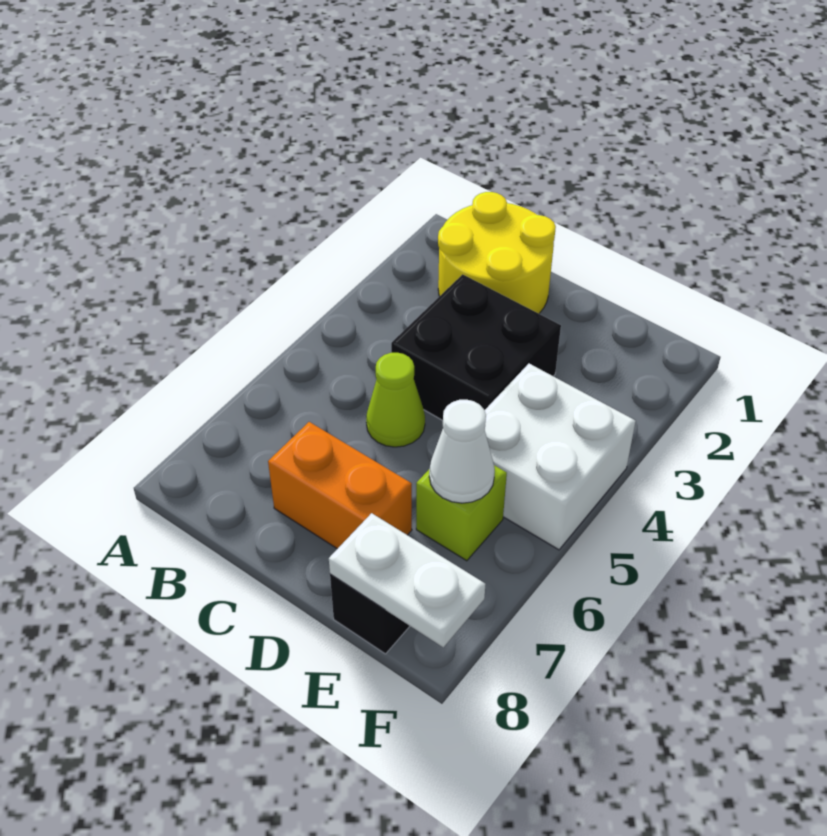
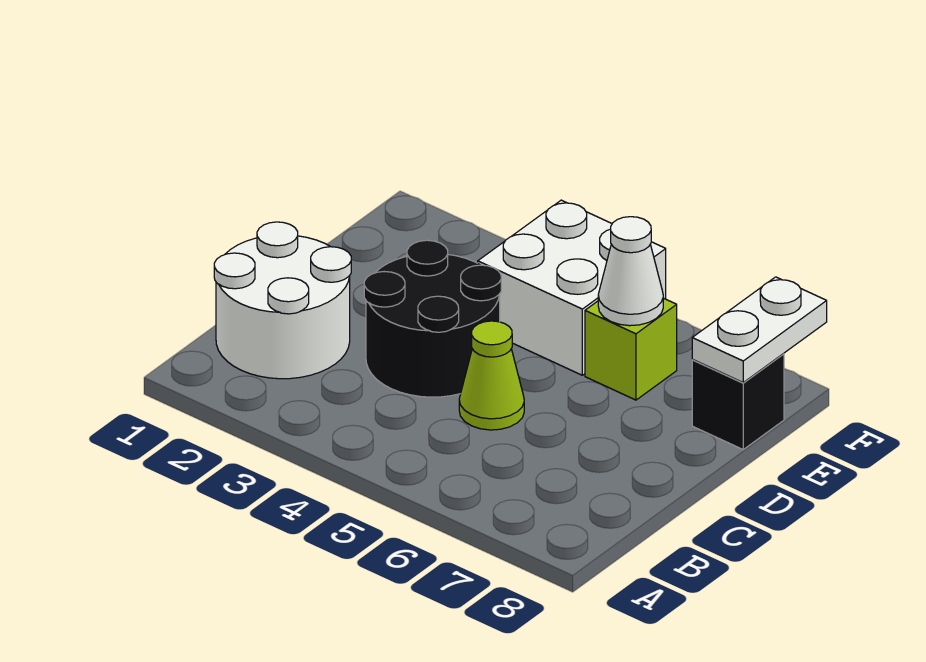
yellow 2x2 round brick [438,192,556,314] -> white 2x2 round brick [214,222,351,379]
black 2x2 brick [391,274,561,420] -> black 2x2 round brick [364,240,501,397]
orange 1x2 brick [268,422,412,549] -> none

